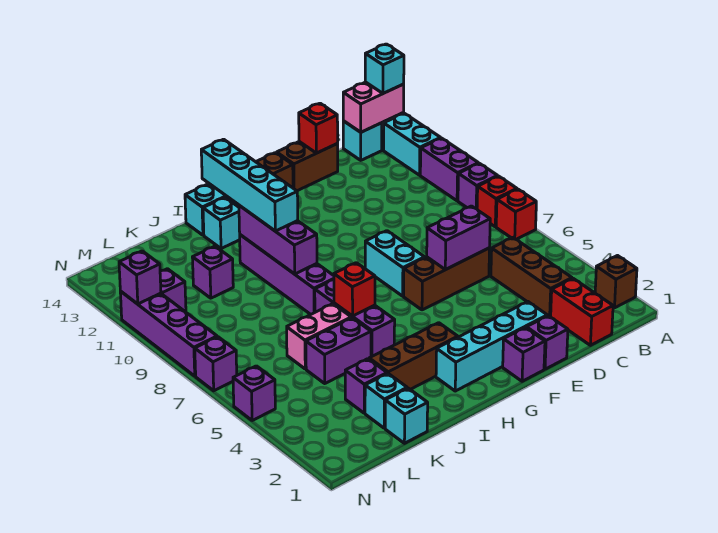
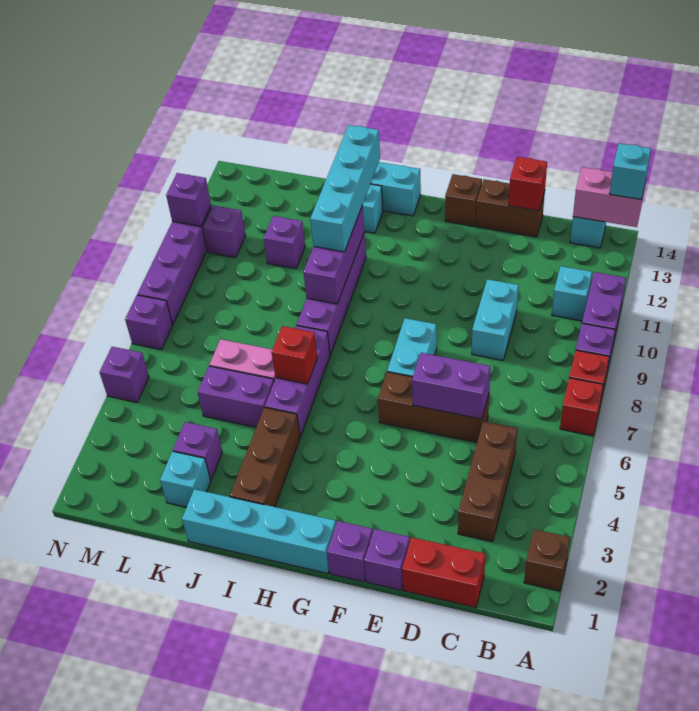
cyan 1x2 brick [384,113,441,175] -> cyan 1x2 brick moved to [472,279,519,360]
red 1x2 brick [551,279,613,345] -> red 1x2 brick turned to [402,537,485,607]
cyan 1x4 brick [436,302,547,391] -> cyan 1x4 brick moved to [182,489,336,573]
brown 1x3 brick [369,323,458,390] -> brown 1x3 brick turned to [230,407,300,507]
cyan 1x1 brick [385,388,428,443] -> cyan 1x1 brick moved to [552,266,592,321]

